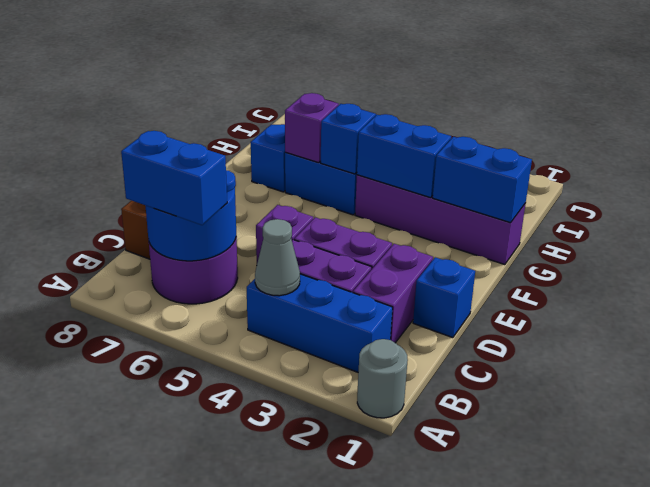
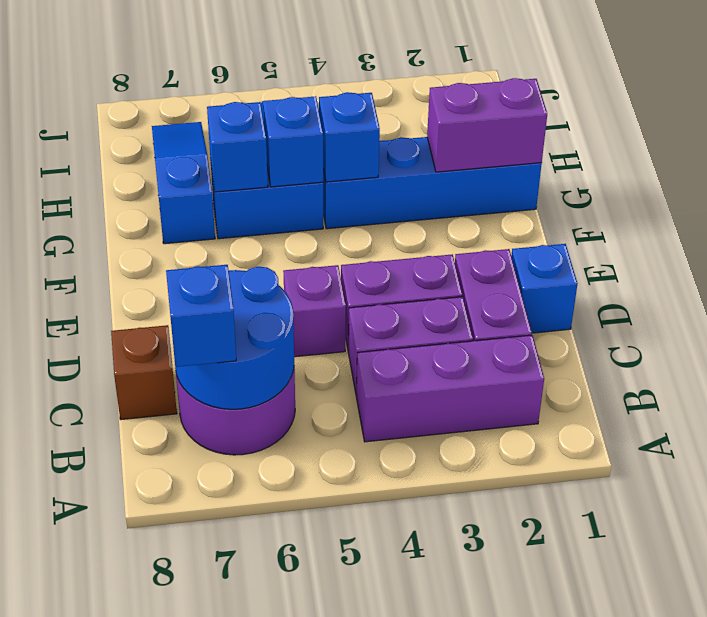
grey 1x1 round brick [357,339,408,418] -> none
blue 1x3 brick [247,274,393,372] -> purple 1x3 brick [356,335,544,442]
grey 1x1 cone [255,219,300,296] -> none
blue 1x2 brick [121,131,227,225] -> blue 1x1 brick [166,265,236,367]
purple 1x4 brick [355,175,526,265] -> blue 1x4 brick [323,137,542,229]
blue 1x2 brick [433,137,532,223] -> purple 1x2 brick [427,78,547,172]
blue 1x2 brick [357,114,451,198] -> blue 1x1 brick [319,92,380,182]
purple 1x1 brick [285,93,339,163] -> blue 1x1 brick [207,102,268,192]

